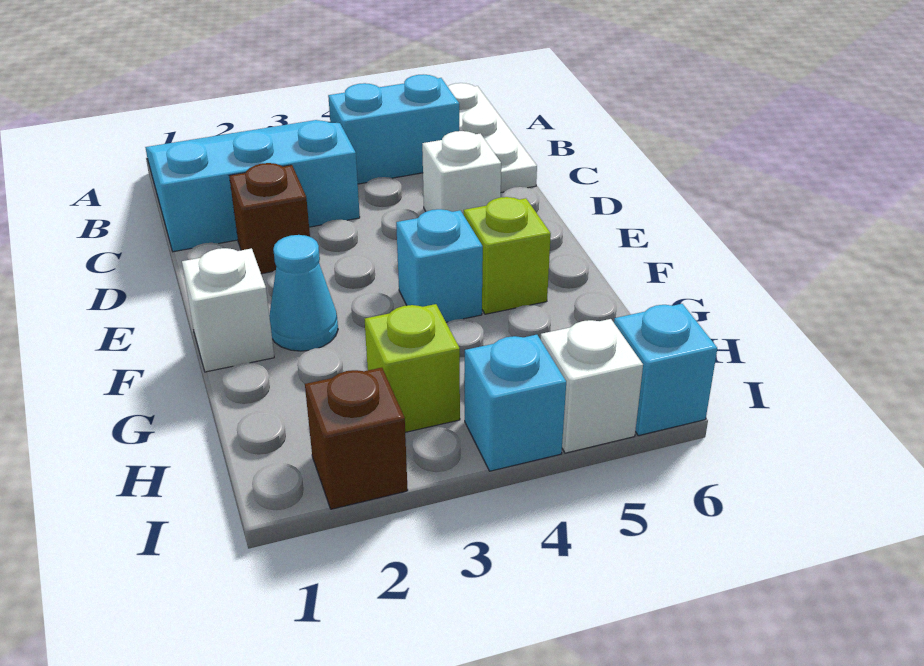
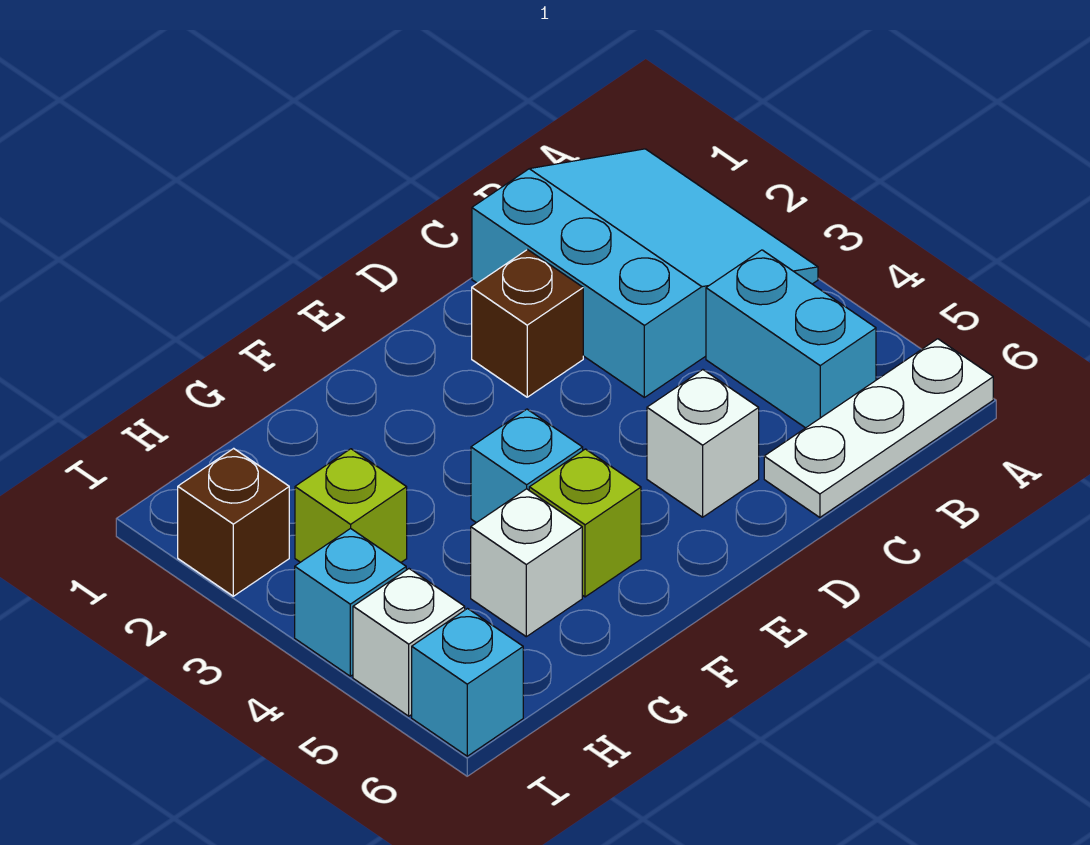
white 1x1 brick [182,248,274,372] -> white 1x1 brick moved to [471,489,582,637]
cyan 1x1 cone [269,235,338,351] -> none

